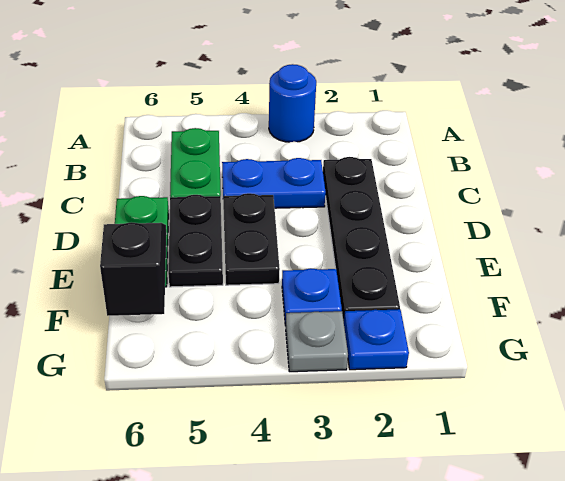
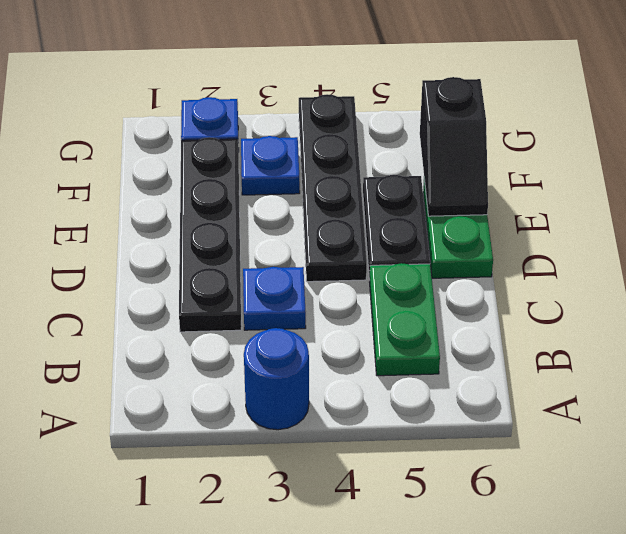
blue 1x2 plate [222,158,326,208] -> blue 1x1 plate [243,267,306,330]
black 1x2 plate [223,193,280,285] -> black 1x4 plate [299,94,367,282]
grey 1x1 plate [286,311,348,372] -> none

